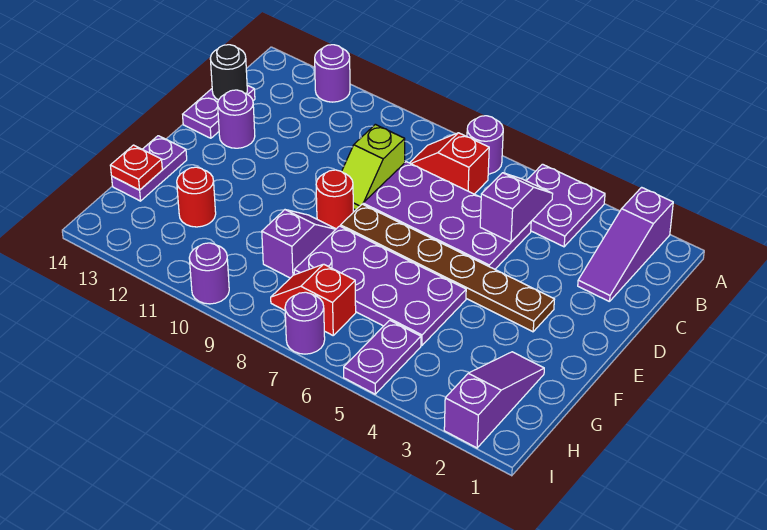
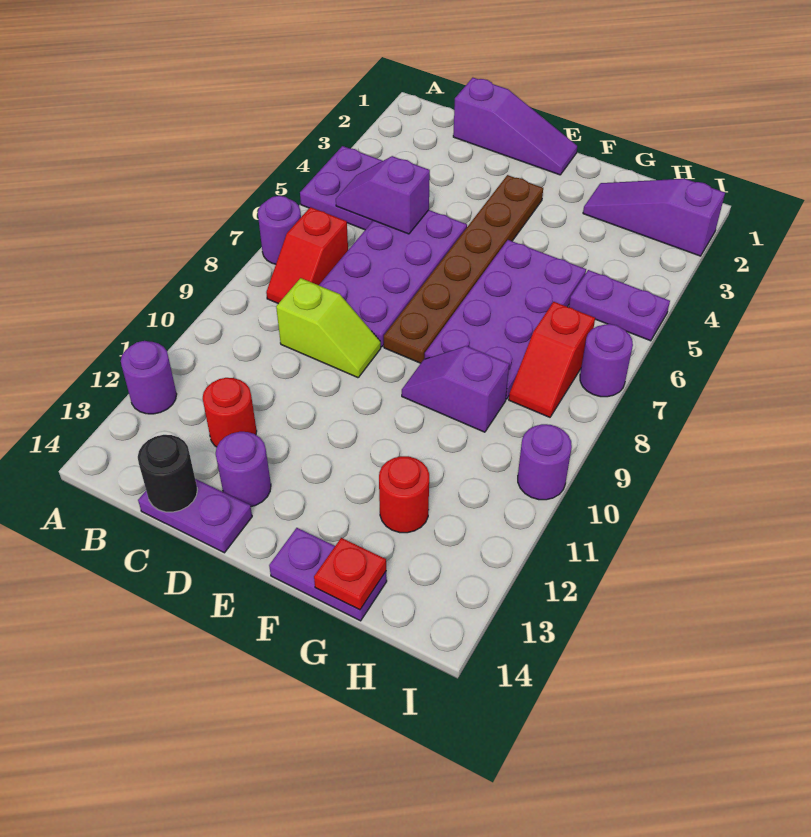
purple 1x3 slope [578,187,673,302] -> purple 1x3 slope moved to [453,78,577,175]
red 1x1 round brick [316,170,353,229] -> red 1x1 round brick moved to [203,378,257,447]

